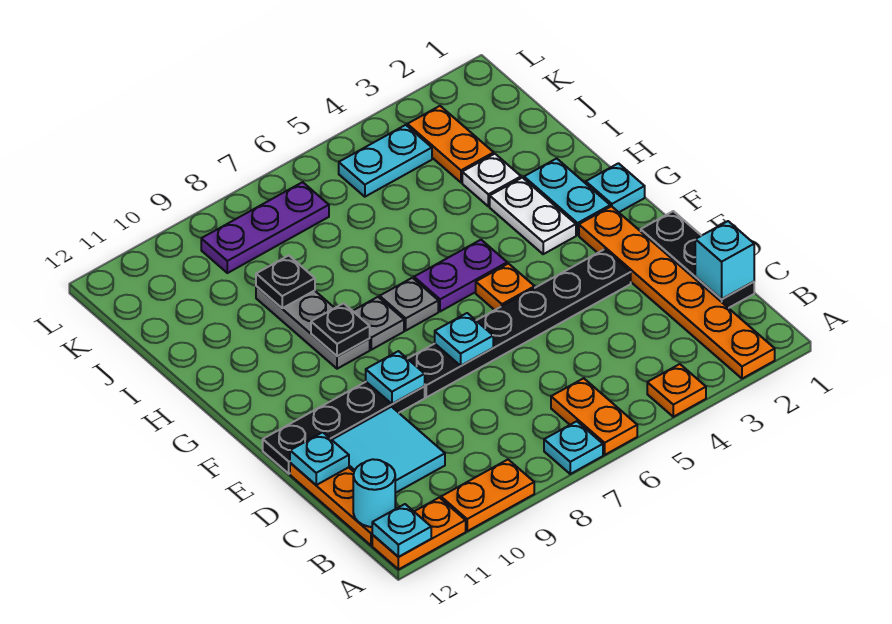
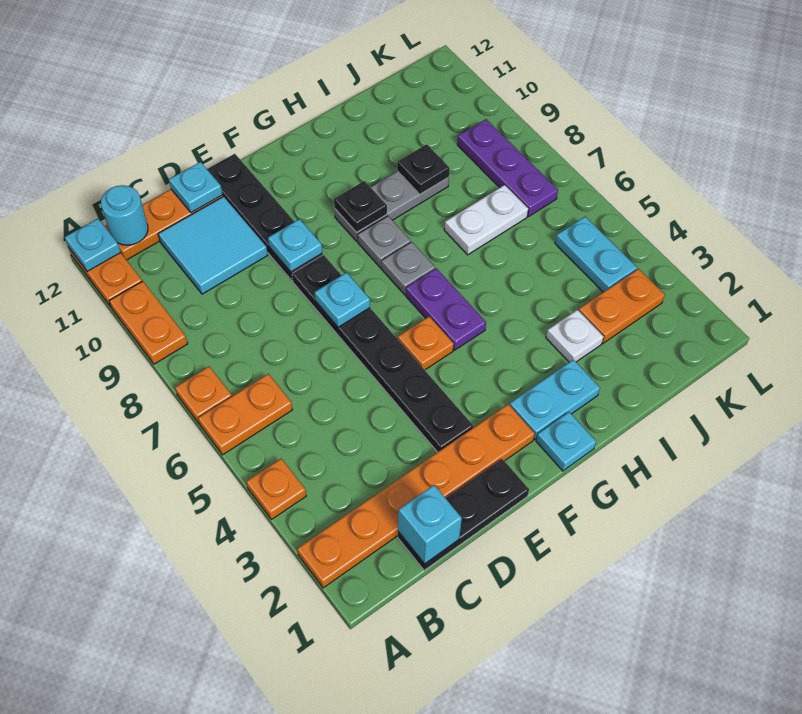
cyan 1x1 plate [544,421,603,474] -> orange 1x1 plate [175,366,232,424]
white 1x2 plate [490,178,576,254] -> white 1x2 plate moved to [444,185,528,255]

